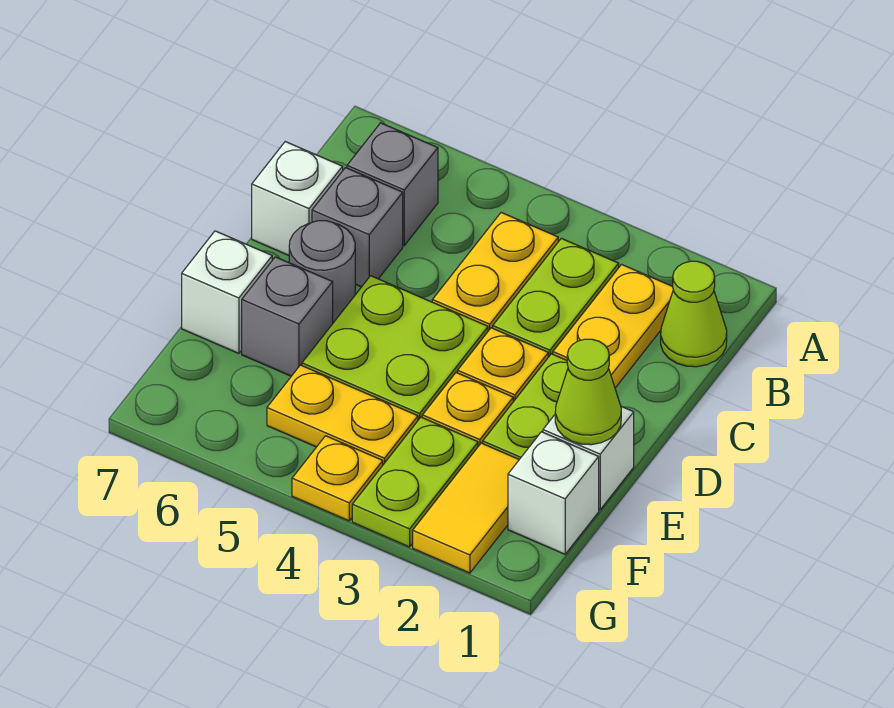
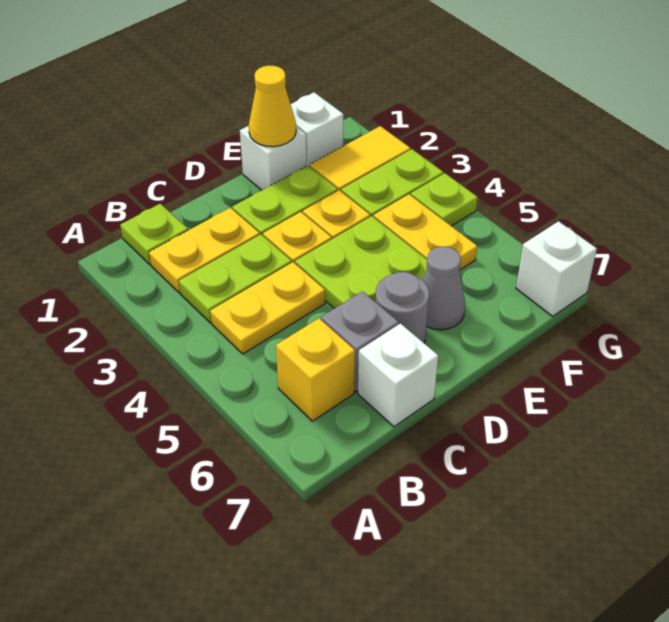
lime 1x1 cone [661,261,727,367] -> lime 1x1 plate [120,204,188,264]
grey 1x1 brick [347,123,438,245] -> yellow 1x1 brick [276,318,355,421]
lime 1x1 cone [555,339,621,445] -> yellow 1x1 cone [249,66,296,147]
grey 1x1 brick [242,257,333,376] -> grey 1x1 cone [423,247,465,330]
white 1x1 brick [182,231,272,354] -> white 1x1 brick moved to [516,221,597,316]
yellow 1x1 plate [292,436,383,521] -> lime 1x1 plate [411,173,478,226]

